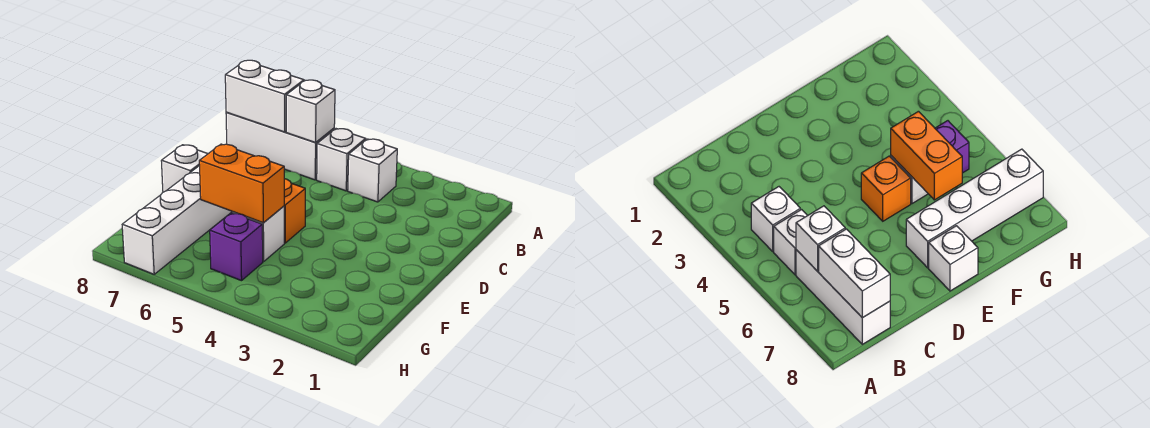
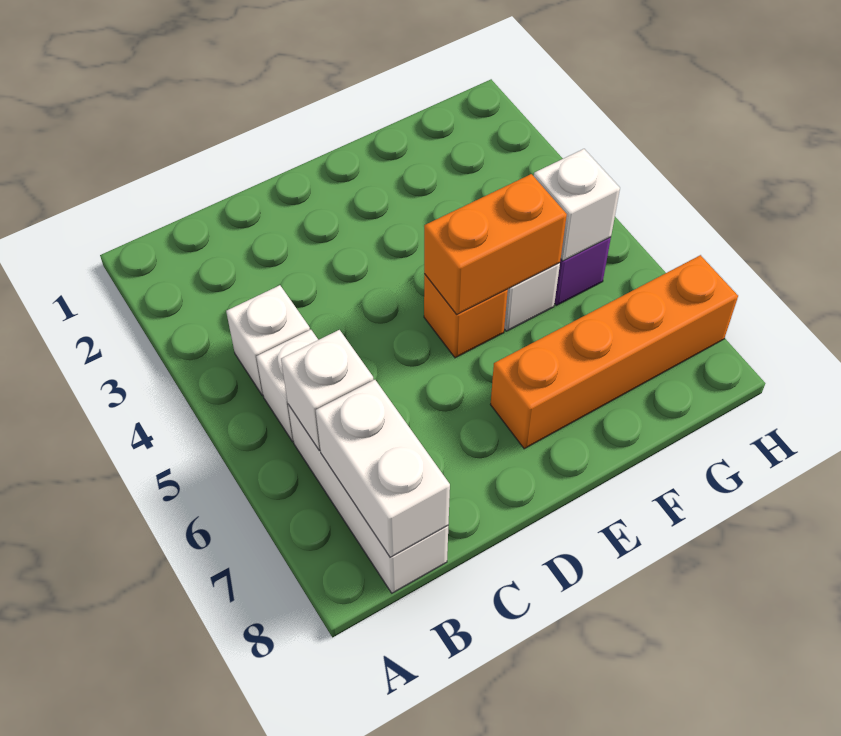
white 1x4 brick [122,165,232,274] -> orange 1x4 brick [491,255,738,449]
white 1x1 brick [161,145,208,192] -> white 1x1 brick moved to [534,149,620,261]
orange 1x2 brick [199,144,284,223] -> orange 1x2 brick turned to [424,174,567,315]

